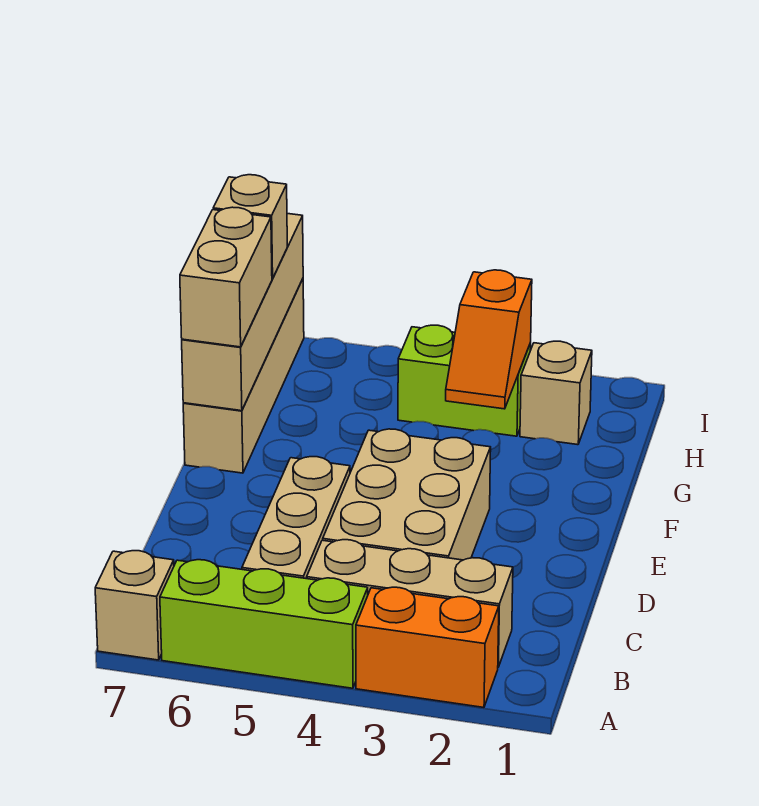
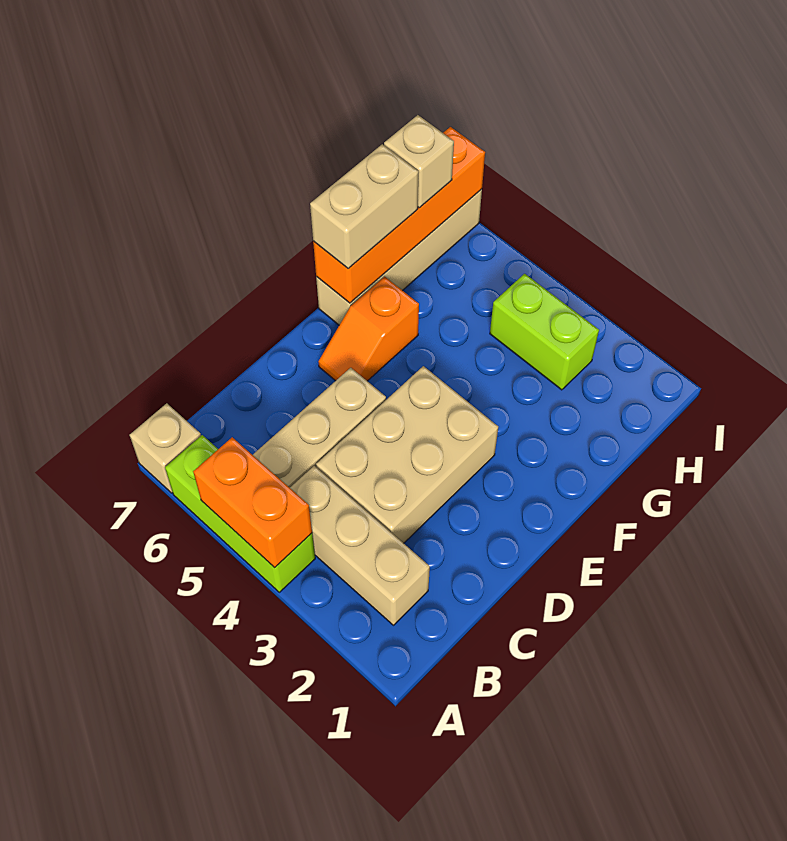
orange 1x2 brick [356,587,499,707] -> orange 1x2 brick moved to [193,437,312,568]
tan 1x4 brick [182,214,303,411] -> orange 1x4 brick [313,127,485,303]
orange 1x2 slope [446,270,532,409] -> orange 1x2 slope moved to [318,277,419,381]
tan 1x1 brick [520,341,592,445] -> none

